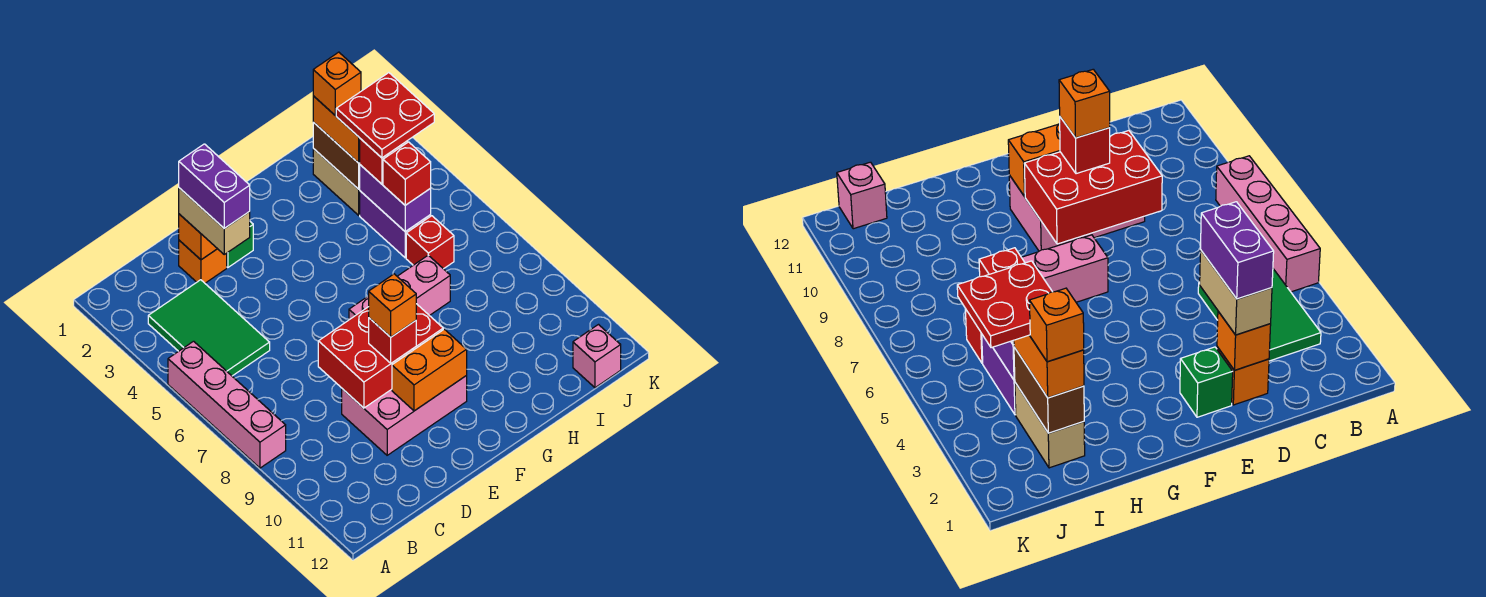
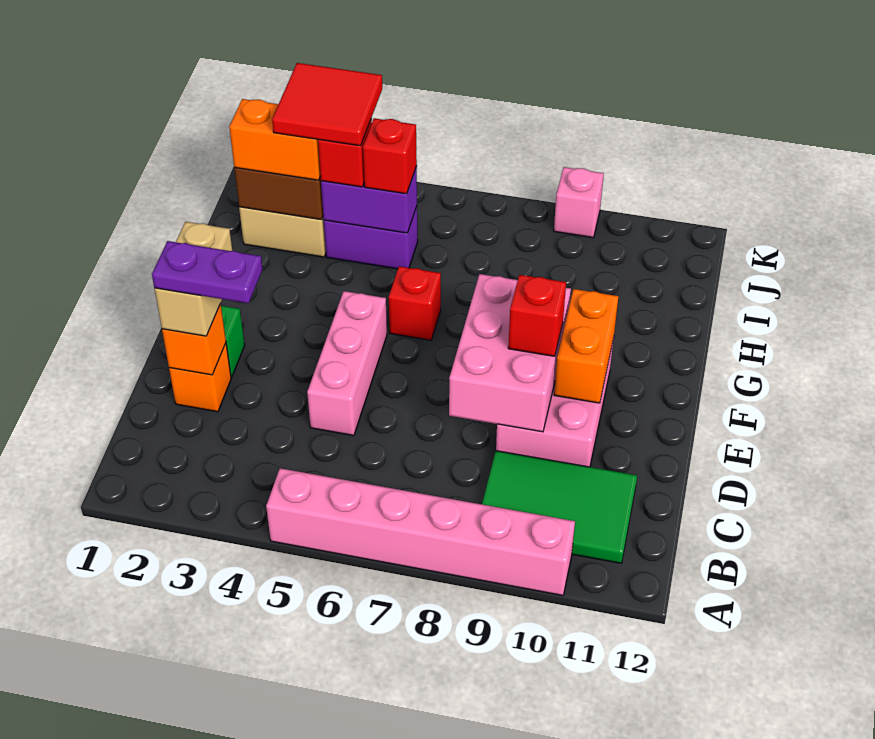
pink 1x4 brick [168,341,286,468] -> pink 1x6 brick [266,468,575,595]
green 2x3 tile [148,280,270,376] -> green 2x3 tile moved to [482,451,637,563]
tan 1x2 brick [179,188,250,254] -> tan 1x2 brick turned to [155,222,232,336]
purple 1x2 brick [179,144,250,228] -> purple 1x2 plate [152,241,262,303]
red 2x3 brick [318,304,443,408] -> pink 2x3 brick [449,274,571,432]
orange 1x1 brick [369,274,416,337] -> none
pink 1x3 brick [349,255,450,320] -> pink 1x3 brick moved to [307,291,387,436]
orange 1x1 brick [313,52,361,115] -> none
red 2x2 plate [336,73,434,158] -> red 2x2 tile [272,63,382,146]
red 1x1 brick [406,216,454,269] -> red 1x1 brick moved to [389,266,441,340]
pink 1x1 brick [573,325,621,388] -> pink 1x1 brick moved to [554,167,604,238]

